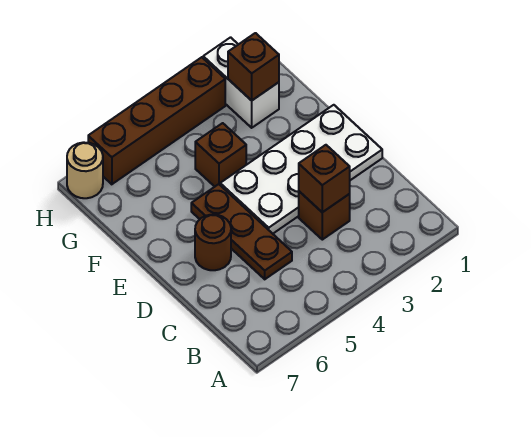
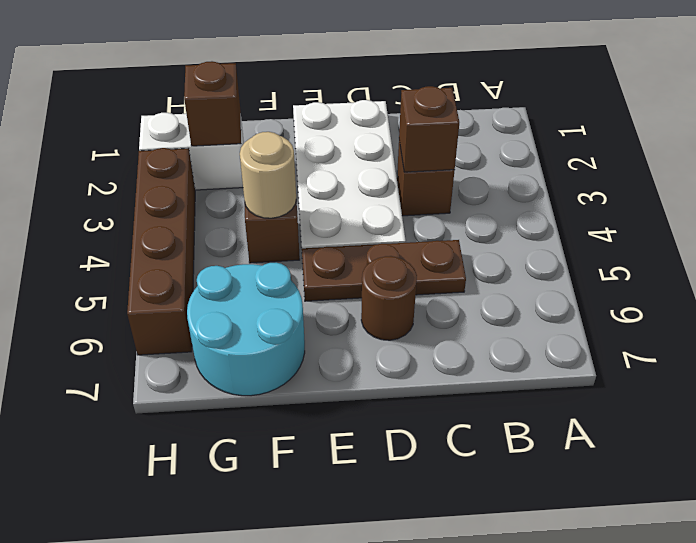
none -> cyan 2x2 round brick [187,263,305,396]
tan 1x1 round brick [67,142,103,198] -> tan 1x1 round brick moved to [240,132,296,218]

